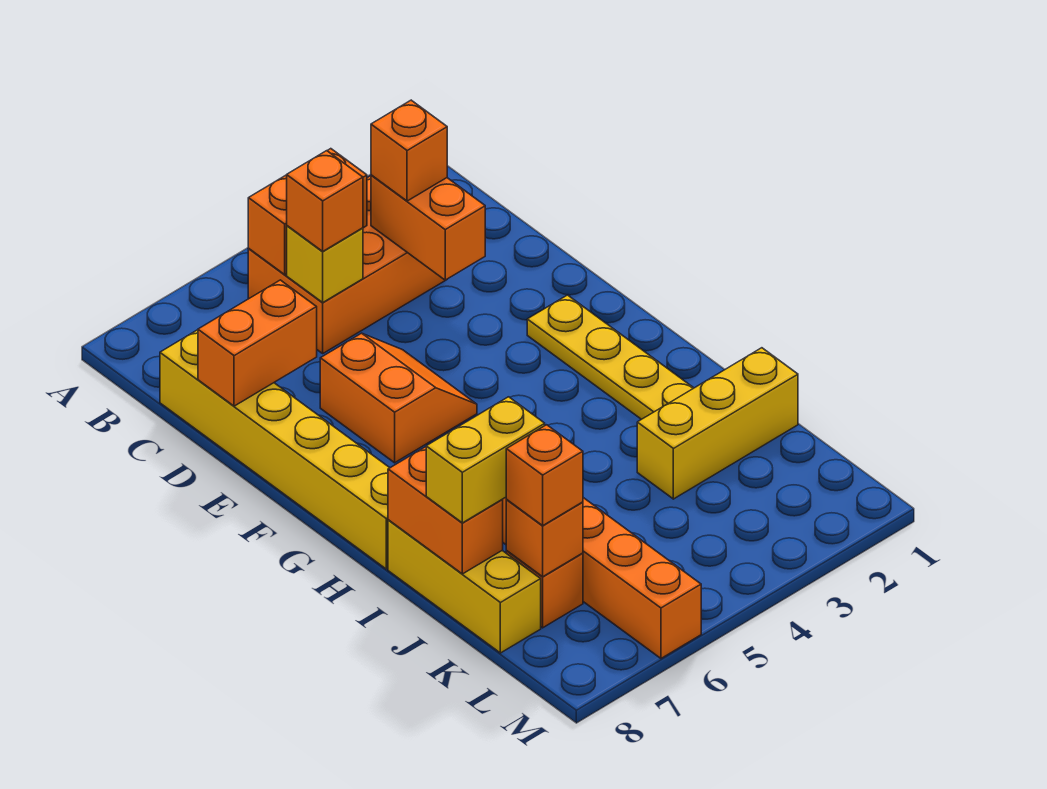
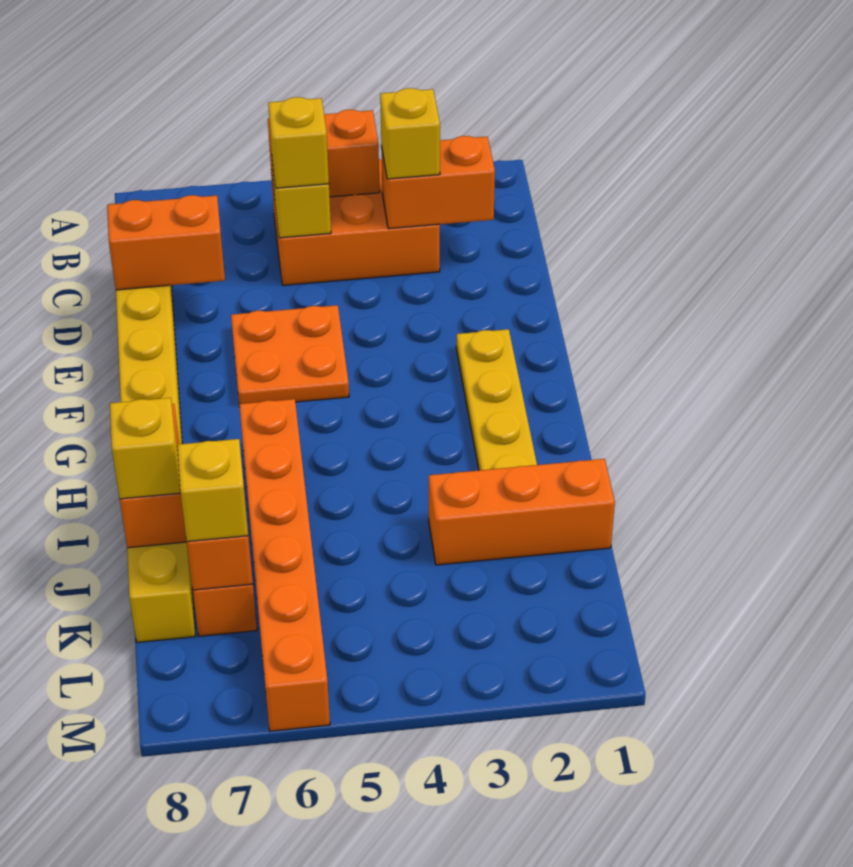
orange 1x2 brick [371,175,485,280] -> orange 1x2 brick turned to [381,136,495,229]
orange 1x1 brick [371,100,447,201] -> yellow 1x1 brick [380,88,440,179]
orange 1x1 brick [287,151,363,252] -> yellow 1x1 brick [268,97,329,188]
orange 2x2 slope [320,333,477,463] -> orange 2x2 plate [231,305,349,404]
yellow 1x3 brick [637,348,798,499] -> orange 1x3 brick [429,459,615,565]
yellow 1x2 brick [426,397,545,523] -> yellow 1x1 brick [110,398,180,499]
orange 1x1 brick [506,425,583,525] -> yellow 1x1 brick [177,439,248,542]

